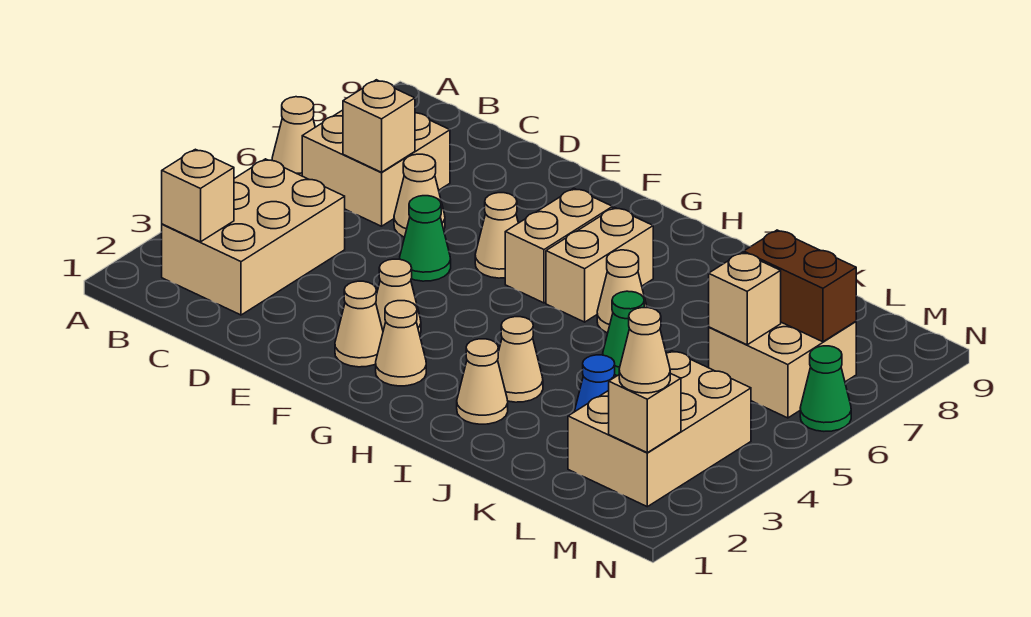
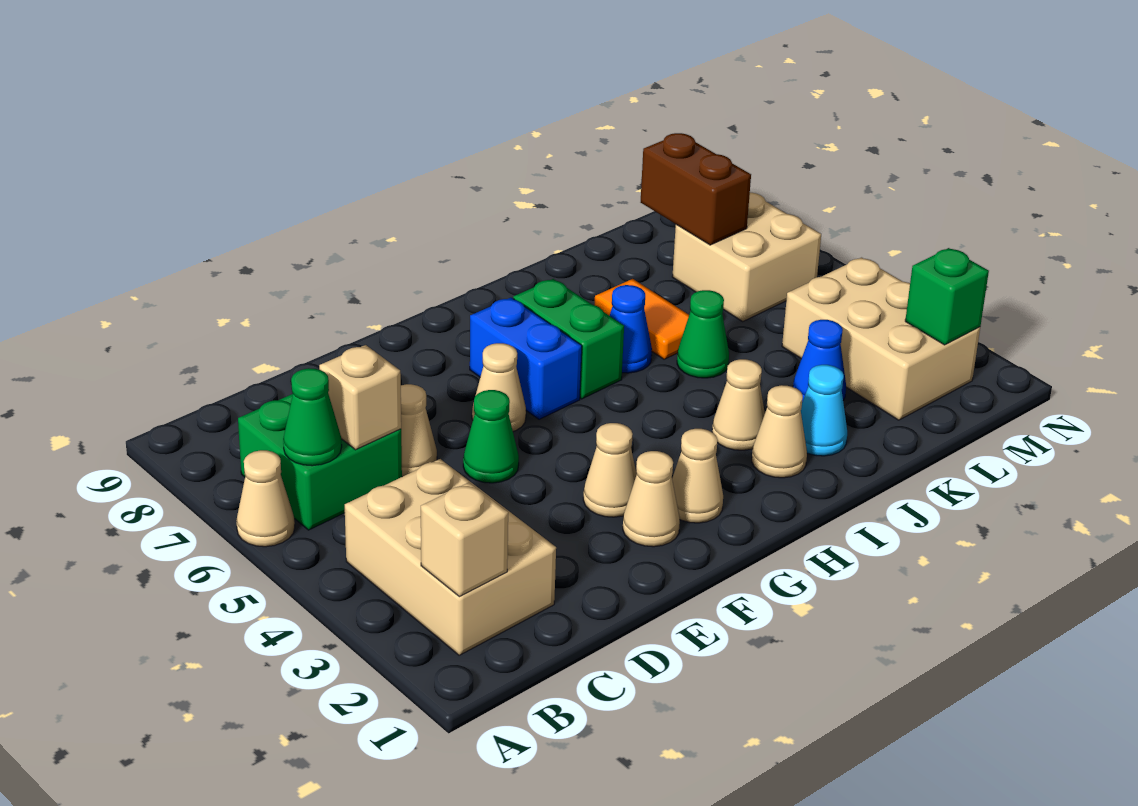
tan 2x2 brick [302,110,450,226] -> green 2x2 brick [238,394,402,530]
tan 1x2 brick [505,188,613,303] -> blue 1x2 brick [470,298,582,419]
tan 1x2 brick [546,207,653,322] -> green 1x2 brick [513,279,624,399]
tan 1x1 cone [597,250,647,333] -> blue 1x1 cone [610,285,652,373]
none -> cyan 1x1 cone [801,365,847,456]
none -> orange 1x2 tile [595,279,689,359]
tan 1x1 brick [709,252,781,345] -> none
brown 1x2 brick [744,230,856,342] -> brown 1x2 brick turned to [641,133,751,245]
tan 1x1 brick [609,373,681,453] -> green 1x1 brick [905,248,989,345]
tan 1x1 cone [619,308,670,393] -> none
green 1x1 cone [800,346,851,431] -> green 1x1 cone moved to [283,368,342,466]

